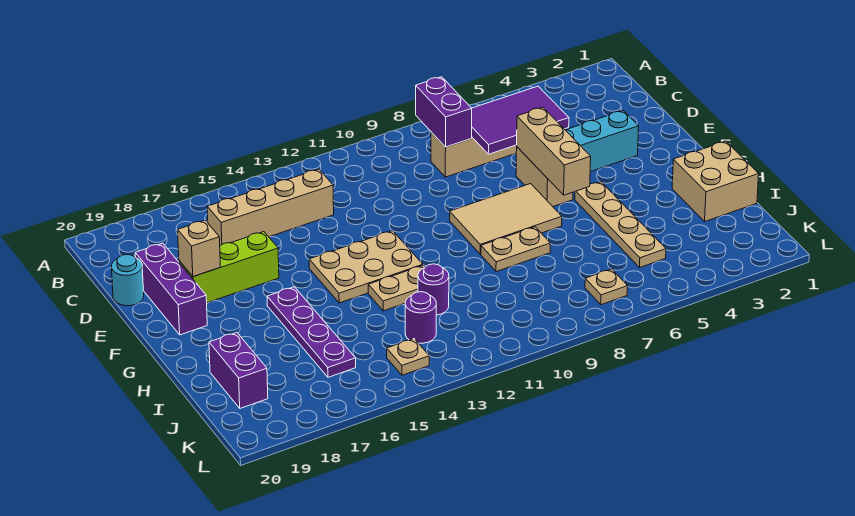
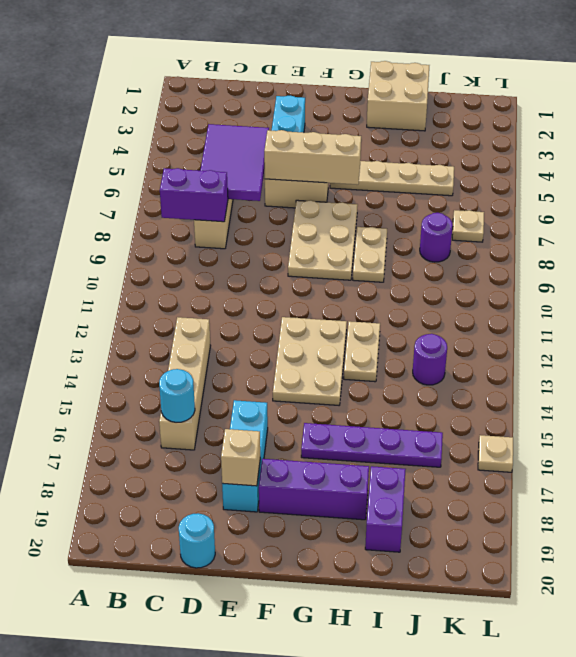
none -> cyan 1x1 round brick [159,369,195,423]
purple 1x3 brick [135,243,207,335] -> purple 1x3 brick moved to [259,459,369,520]
lime 1x3 brick [179,232,279,303] -> cyan 1x3 brick [222,400,268,512]
tan 2x3 tile [450,184,562,254] -> tan 2x3 plate [288,200,358,280]
purple 1x1 round brick [418,264,449,315] -> purple 1x1 round brick moved to [420,213,453,262]
purple 1x2 brick [209,332,268,408] -> purple 1x2 brick turned to [365,466,406,552]
tan 1x1 plate [387,339,429,375] -> tan 1x1 plate moved to [478,435,513,472]

